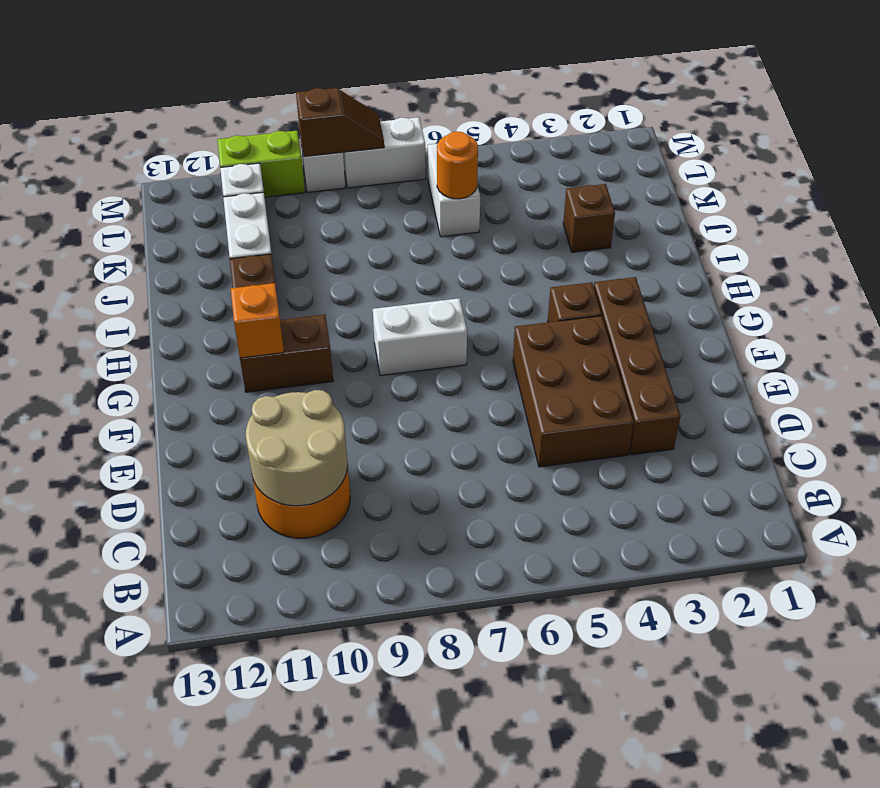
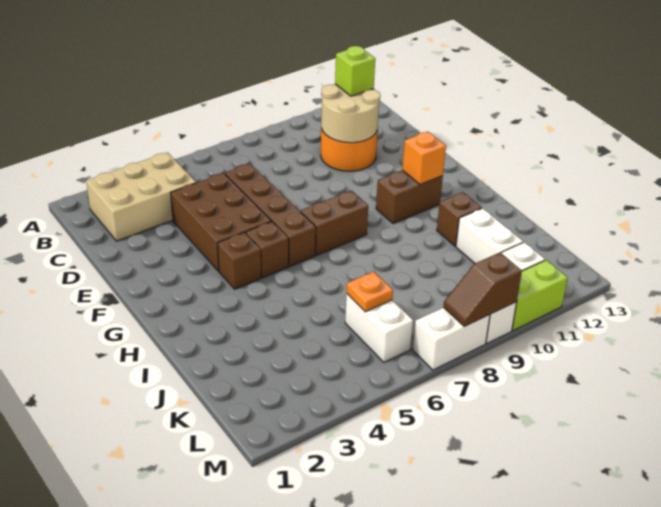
none -> tan 2x3 brick [86,152,196,241]
none -> lime 1x1 brick [335,46,375,96]
brown 1x4 brick [594,277,680,455] -> brown 1x4 brick moved to [225,163,316,266]
white 1x2 brick [373,298,467,376] -> brown 1x2 brick [300,190,368,255]
brown 1x1 brick [563,184,615,252] -> brown 1x1 brick moved to [246,221,289,278]
orange 1x1 round brick [437,132,478,199] -> orange 1x1 plate [347,272,393,312]

